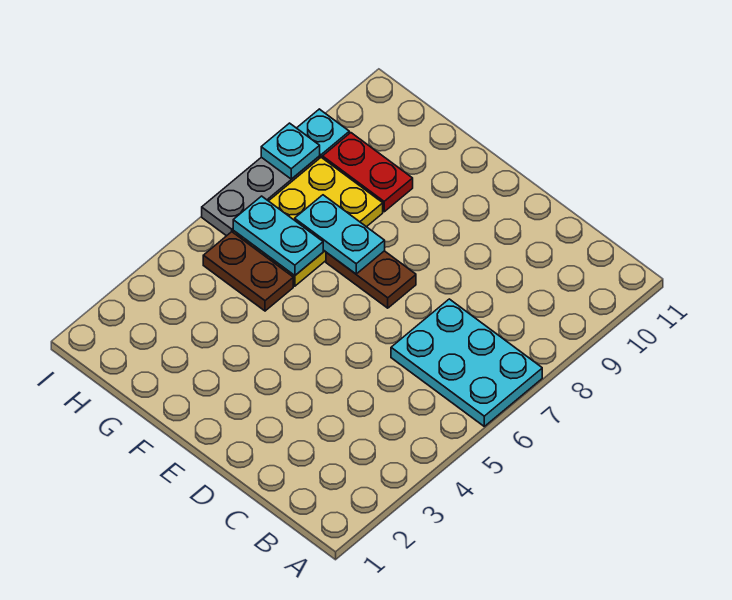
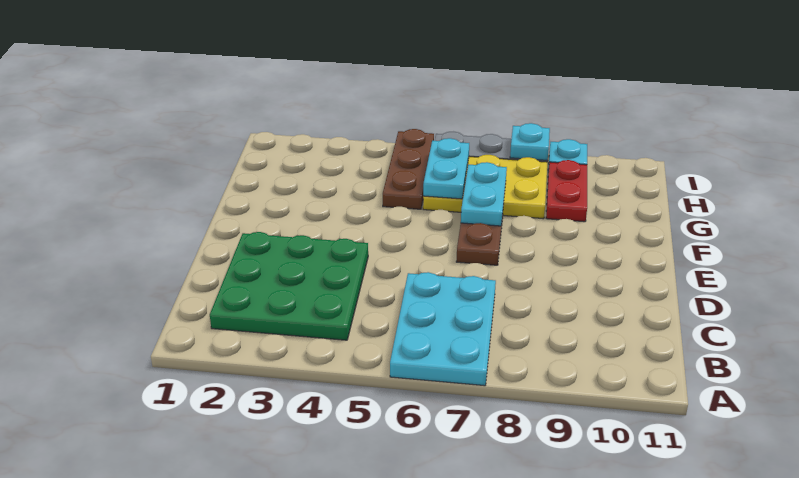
none -> green 3x3 plate [210,232,368,340]
brown 1x2 plate [203,232,293,311] -> brown 1x3 plate [383,129,434,209]

